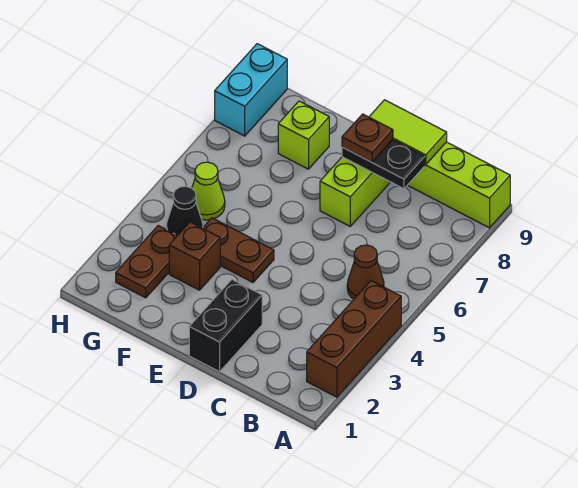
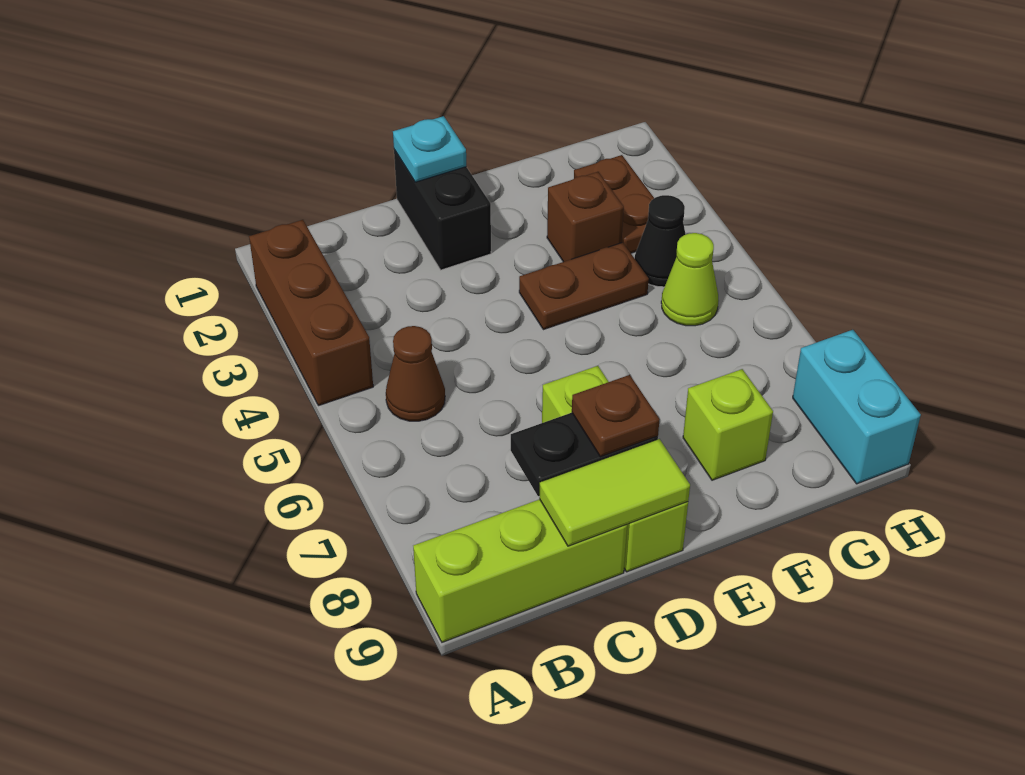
none -> cyan 1x1 plate [393,116,466,182]

